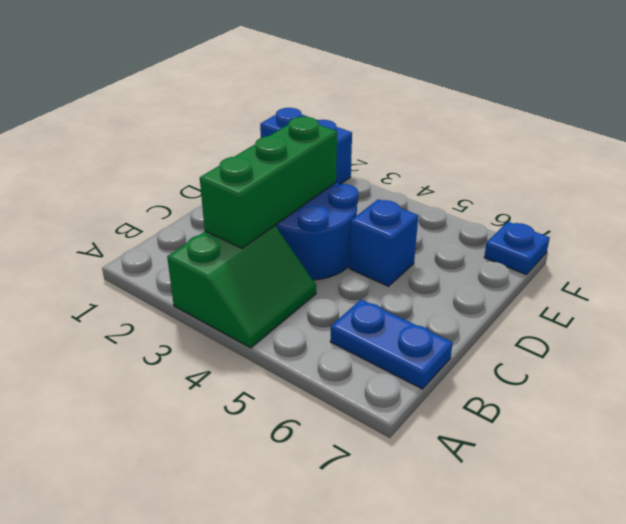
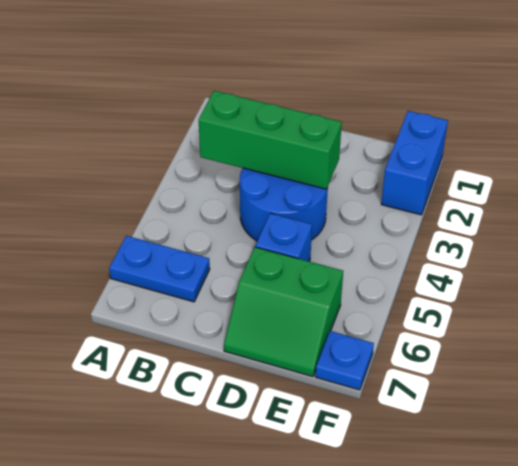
green 2x2 slope [167,226,316,348] -> green 2x2 slope moved to [224,247,343,377]
blue 1x2 plate [330,299,453,389] -> blue 1x2 plate turned to [109,236,210,302]

